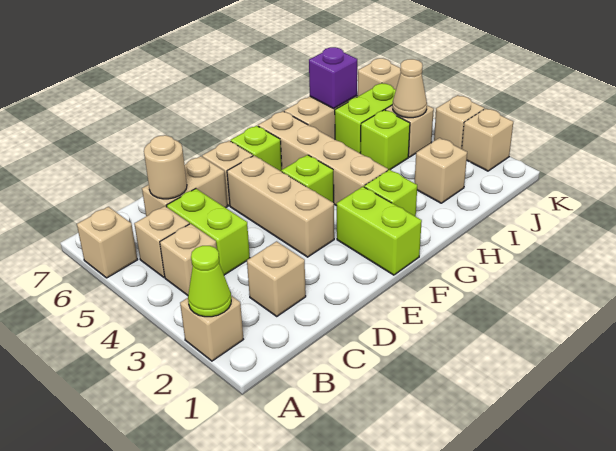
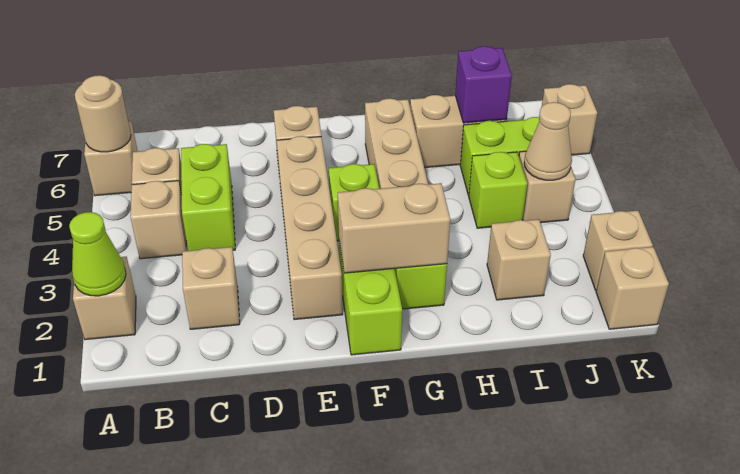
tan 1x2 brick [142,156,228,216] -> tan 1x2 brick moved to [338,183,450,273]
tan 1x1 round brick [144,135,187,199] -> tan 1x1 round brick moved to [75,75,131,152]
tan 1x3 brick [227,156,334,257] -> tan 1x4 brick [277,136,343,320]
lime 1x1 brick [231,126,282,171] -> none
tan 1x1 brick [434,95,484,149] -> tan 1x1 brick moved to [596,247,669,329]

